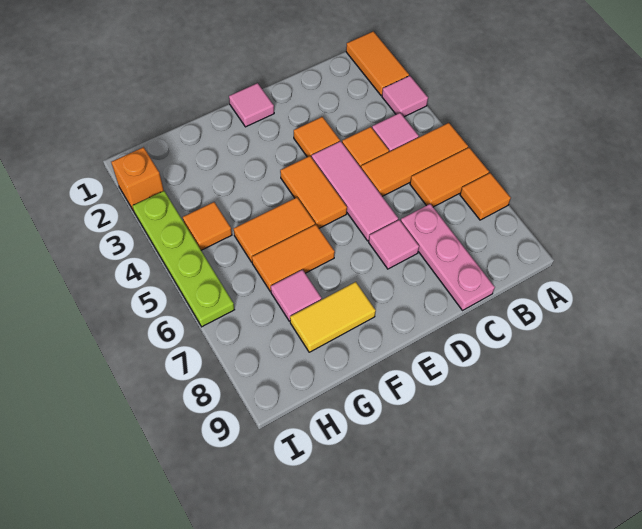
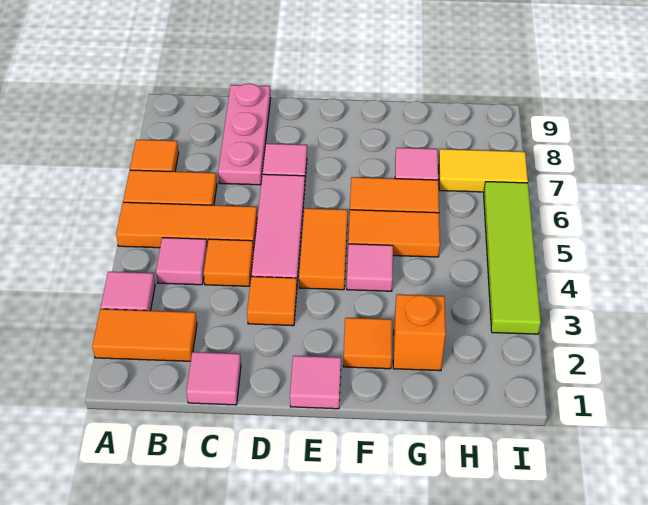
orange 1x2 tile [346,31,409,95] -> orange 1x2 tile turned to [92,309,197,361]
none -> pink 1x1 tile [186,352,241,405]
none -> pink 1x1 tile [347,244,393,291]
yellow 1x2 tile [290,282,376,352] -> yellow 1x2 tile moved to [439,149,528,192]
orange 1x1 tile [183,202,232,250] -> orange 1x1 tile moved to [343,318,392,369]
orange 1x1 brick [111,147,164,211] -> orange 1x1 brick moved to [393,294,446,371]
lime 1x4 plate [133,191,235,327] -> lime 1x4 tile [484,182,541,334]

